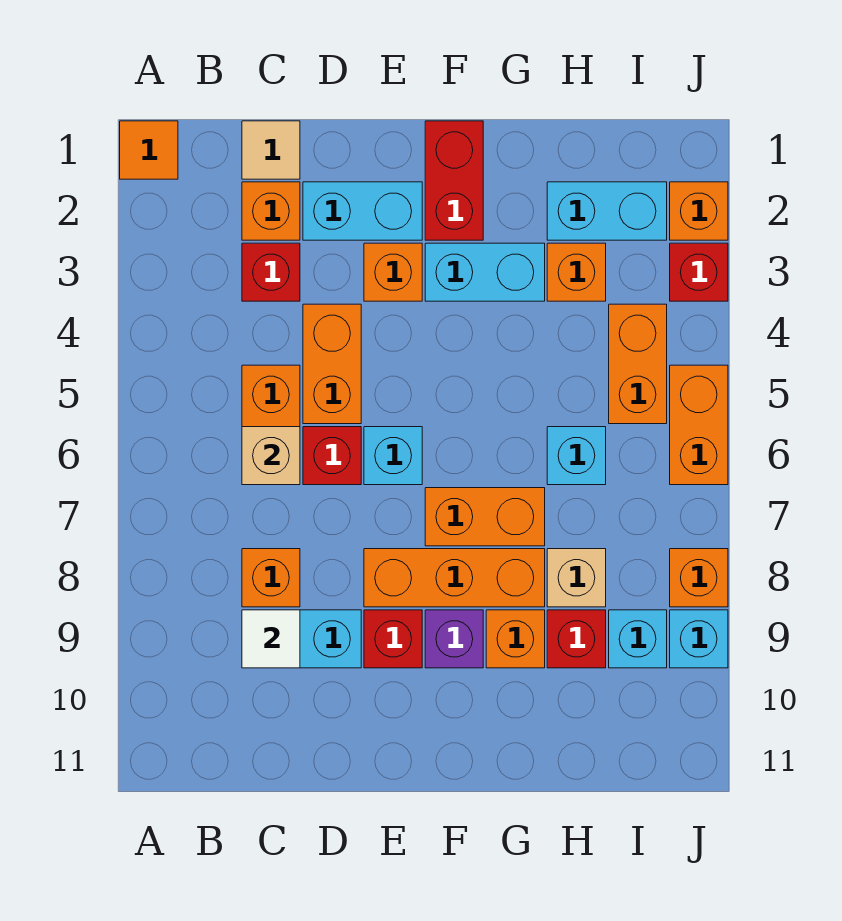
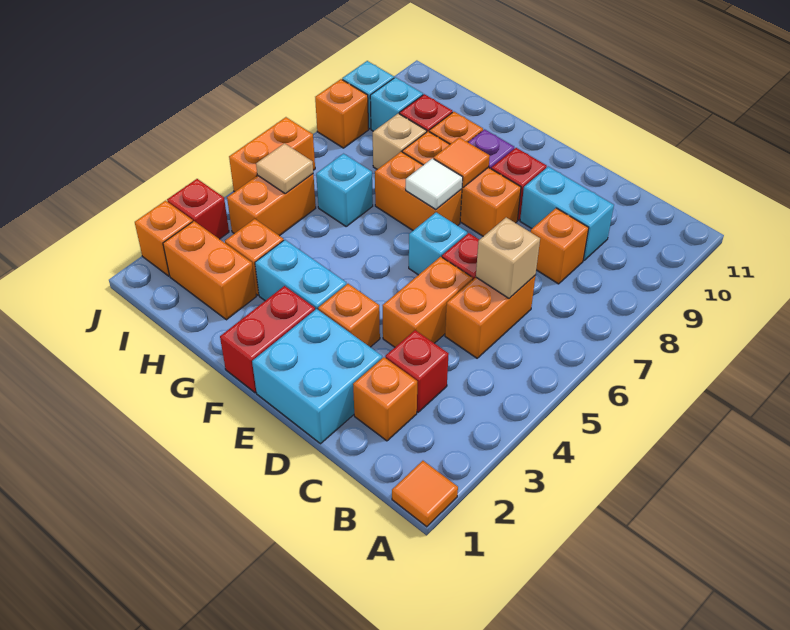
tan 1x1 tile [242,121,300,179] -> tan 1x1 tile moved to [256,143,313,194]
white 1x1 tile [242,610,300,668] -> white 1x1 tile moved to [406,158,463,209]
cyan 1x2 brick [303,182,422,240] -> cyan 2x2 brick [252,309,382,444]
none -> orange 1x1 tile [434,137,490,187]
cyan 1x2 brick [547,182,667,240] -> orange 1x2 brick [163,221,256,320]

